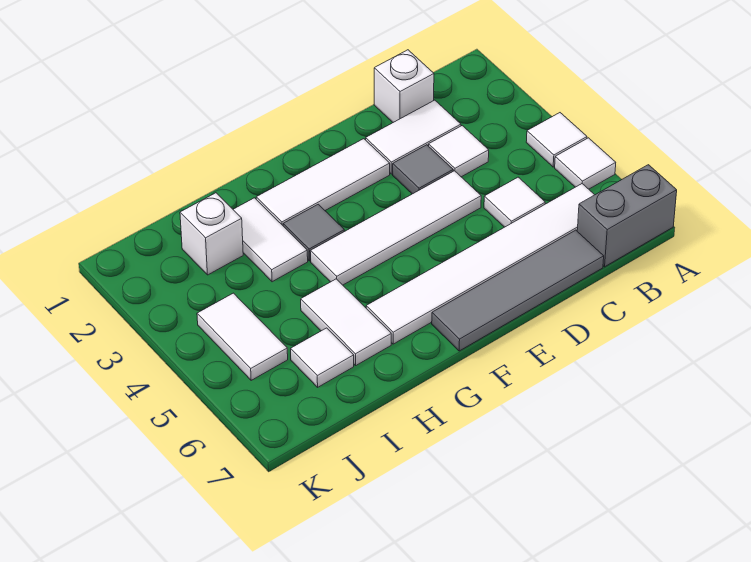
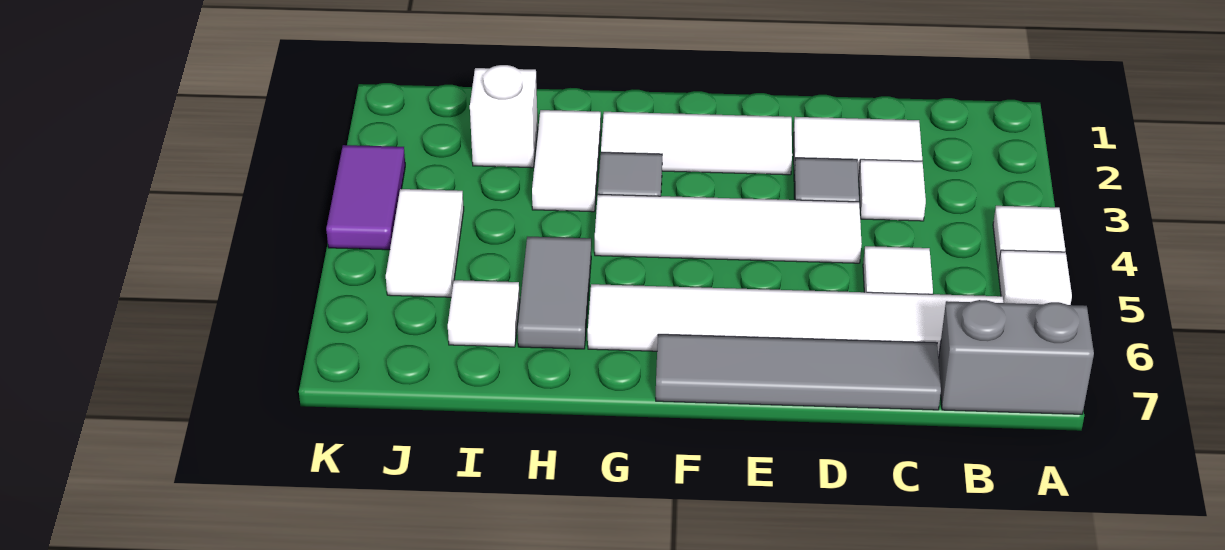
white 1x1 brick [374,50,434,122] -> none
white 1x2 tile [301,279,391,365] -> grey 1x2 tile [518,237,591,349]
none -> purple 1x2 tile [326,145,405,250]

